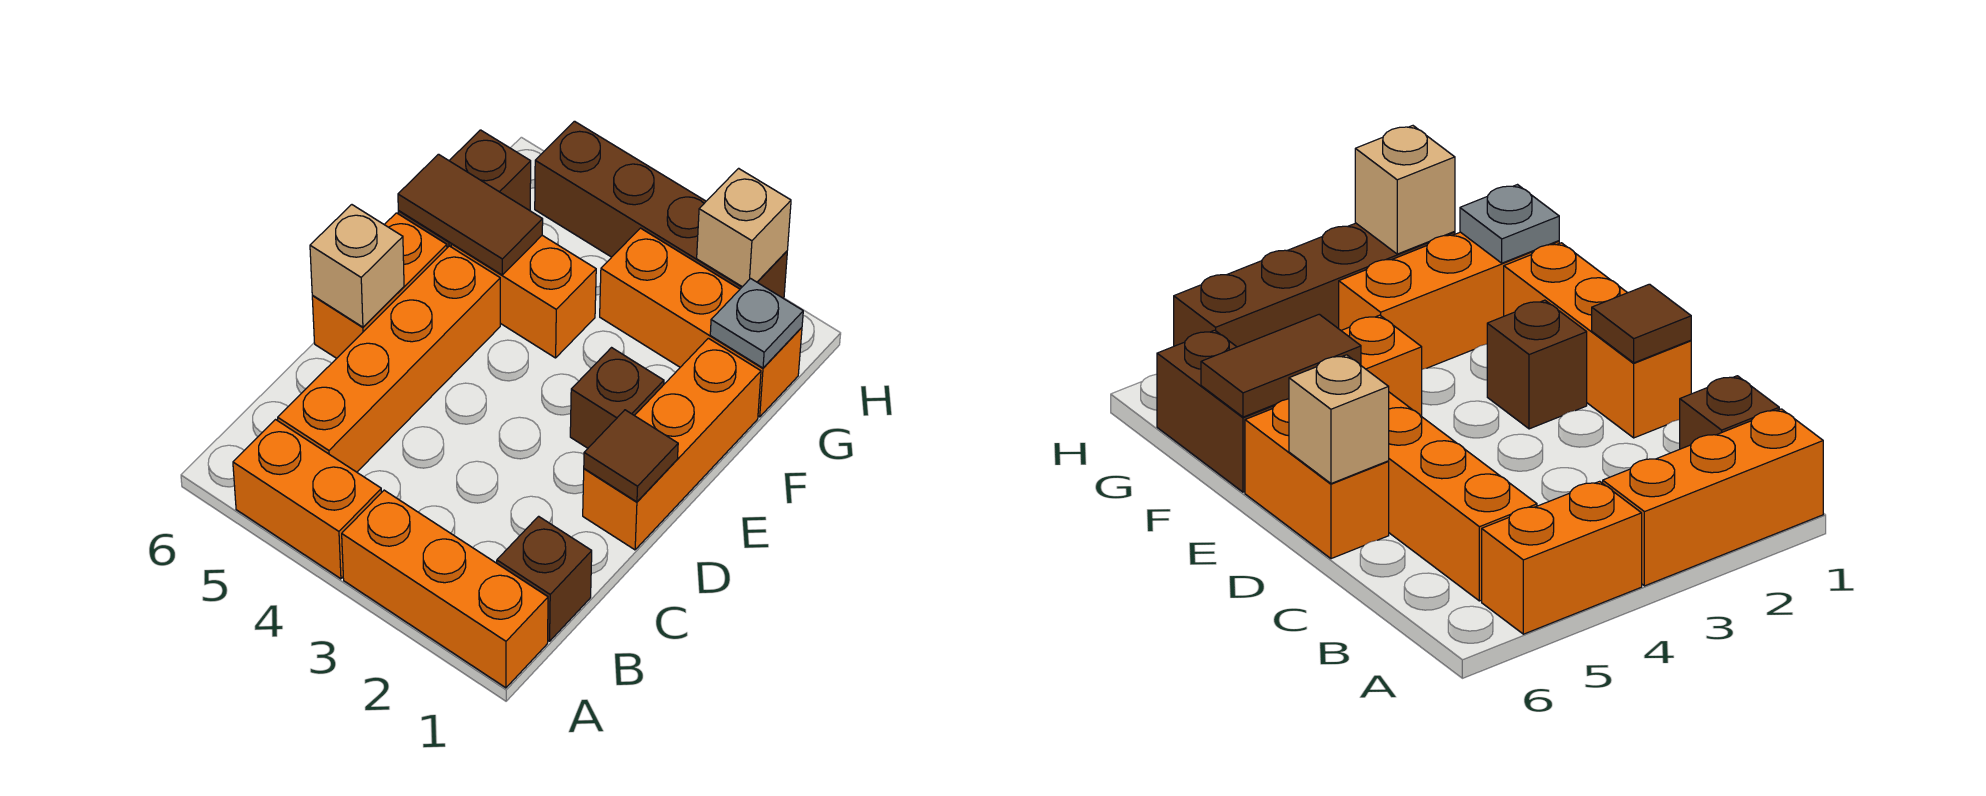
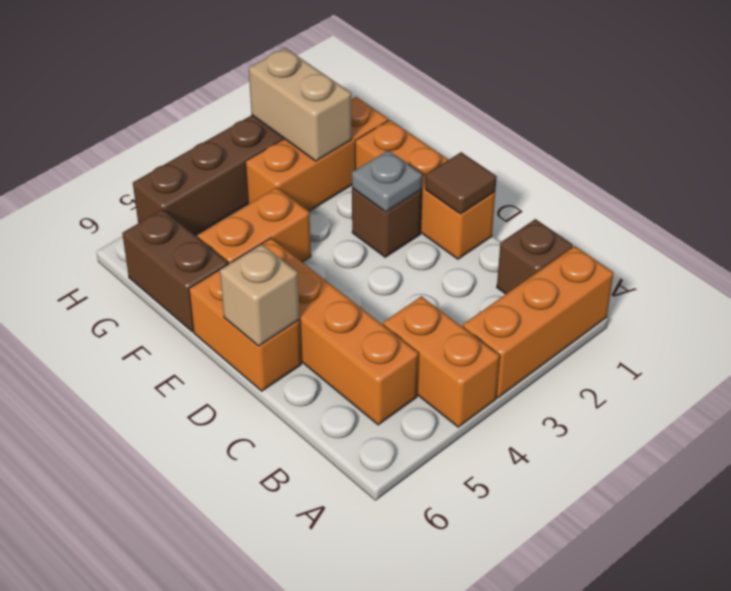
orange 1x2 brick [233,420,382,579] -> orange 1x2 brick turned to [383,296,500,427]
brown 1x2 tile [398,154,543,275] -> none
grey 1x1 plate [710,279,803,368] -> grey 1x1 plate moved to [352,151,422,212]
tan 1x1 brick [697,168,791,287] -> tan 1x2 brick [249,48,352,161]

